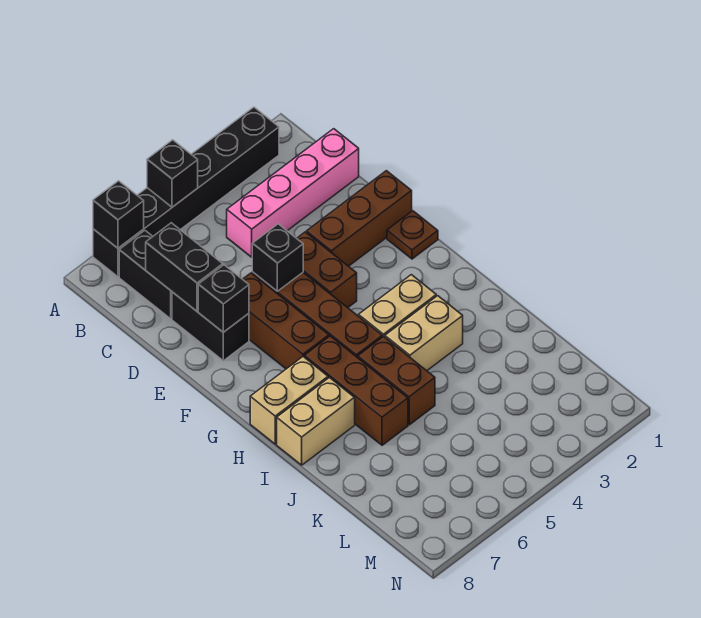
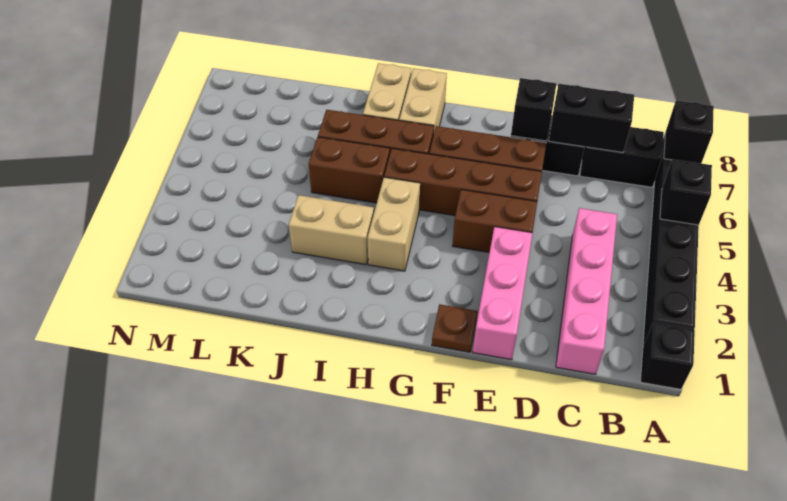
brown 1x3 brick [307,171,412,266] -> pink 1x3 brick [473,227,532,360]
black 1x1 brick [252,224,303,291] -> black 1x1 brick moved to [640,322,695,389]
tan 1x2 brick [385,296,463,371] -> tan 1x2 brick turned to [289,195,374,265]

